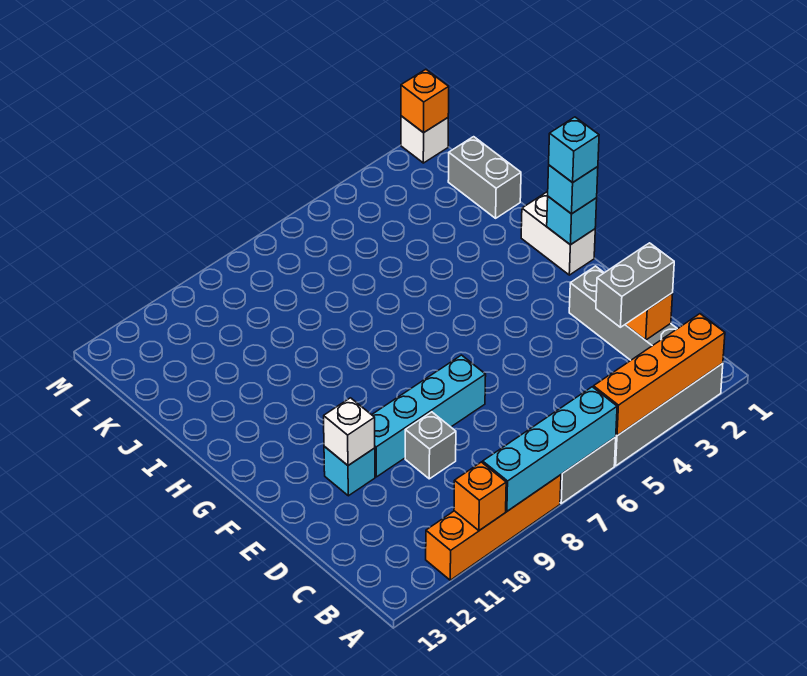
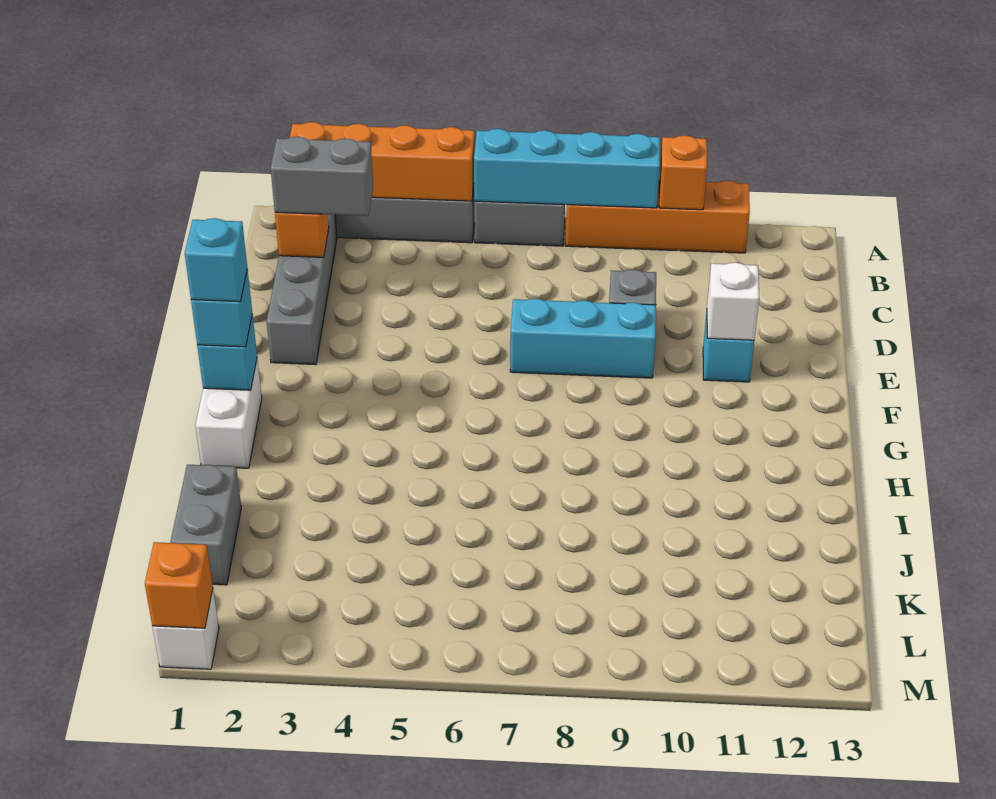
cyan 1x4 brick [372,355,486,477] -> cyan 1x3 brick [510,298,656,378]

